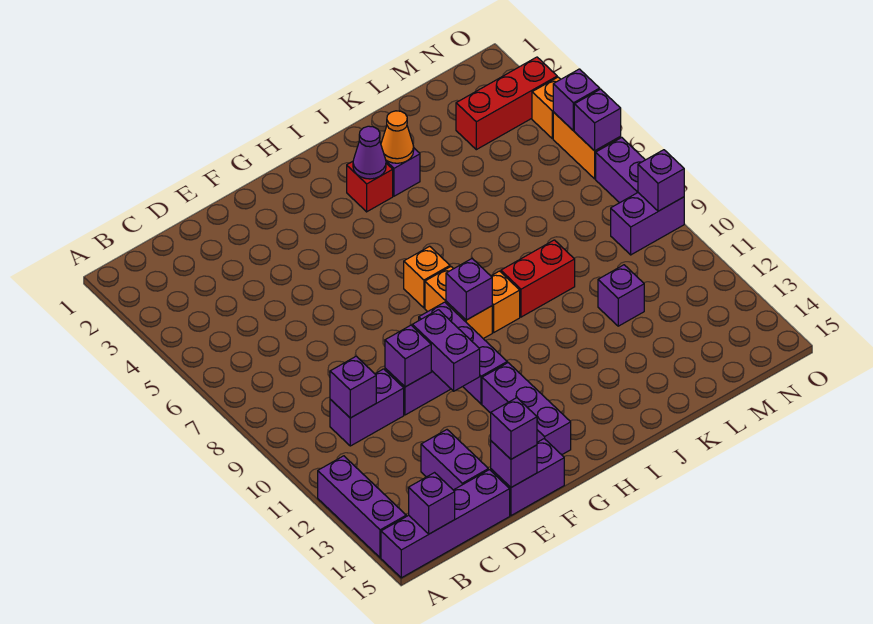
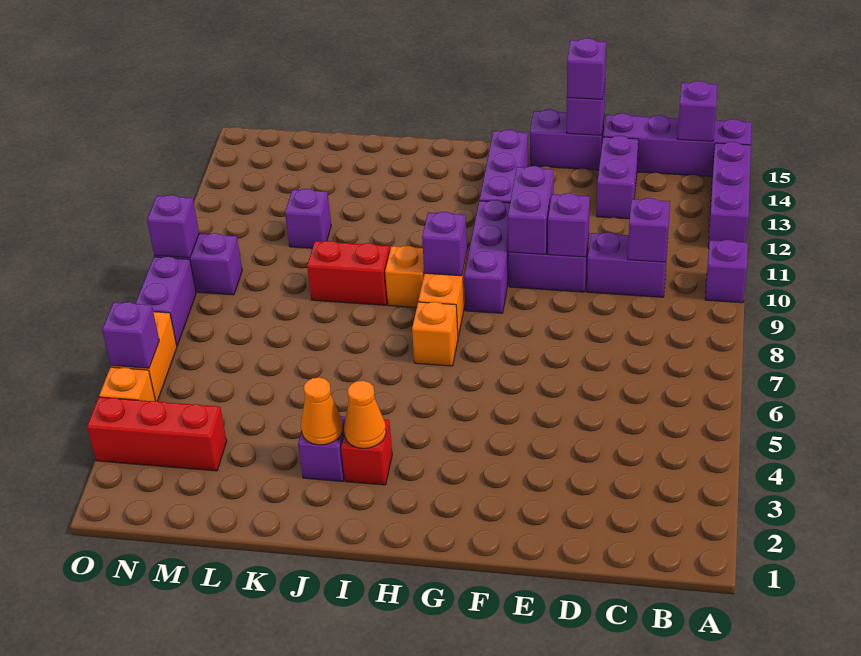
purple 1x1 cone [353,126,386,179] -> orange 1x1 cone [344,381,386,448]
purple 1x1 brick [574,89,621,151] -> purple 1x1 brick moved to [705,240,748,303]

